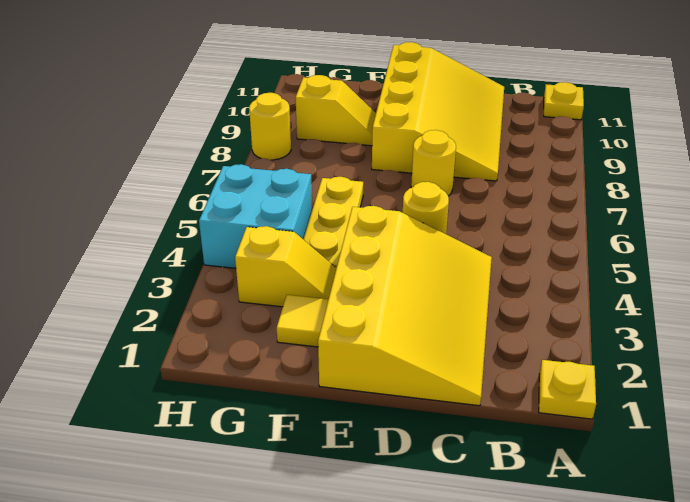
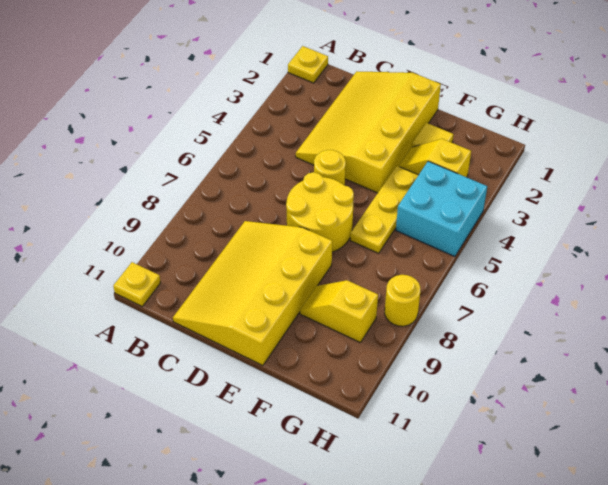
yellow 1x1 round brick [411,130,456,196] -> yellow 2x2 round brick [286,172,354,252]

